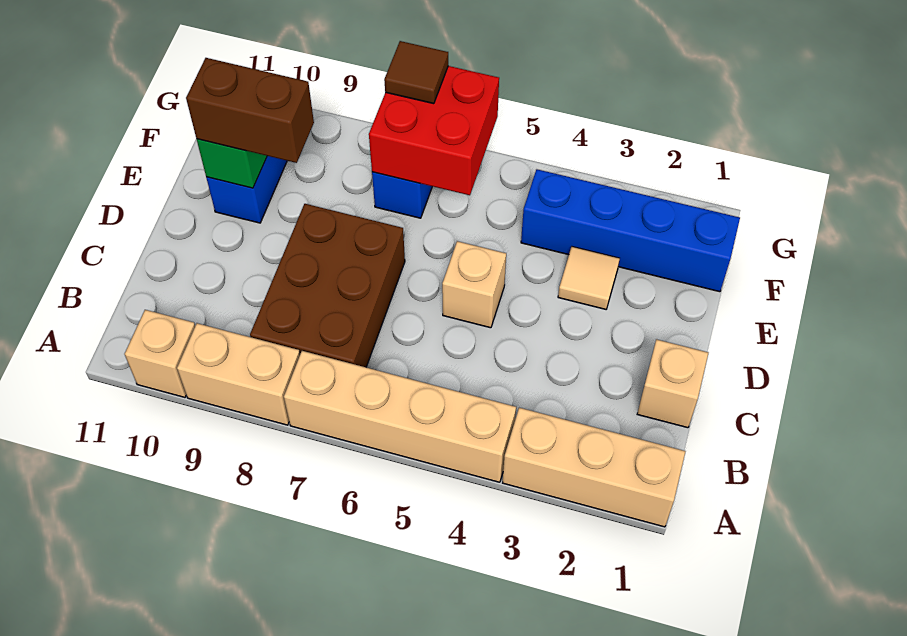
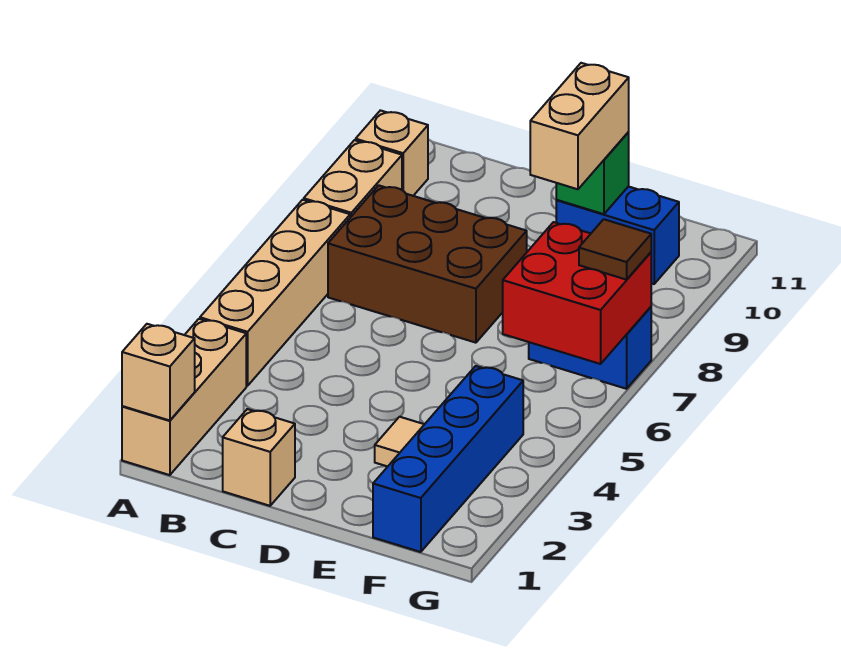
tan 1x1 brick [442,241,506,328] -> tan 1x1 brick moved to [122,324,195,421]
brown 1x2 brick [186,58,314,163] -> tan 1x2 brick [530,63,629,189]

